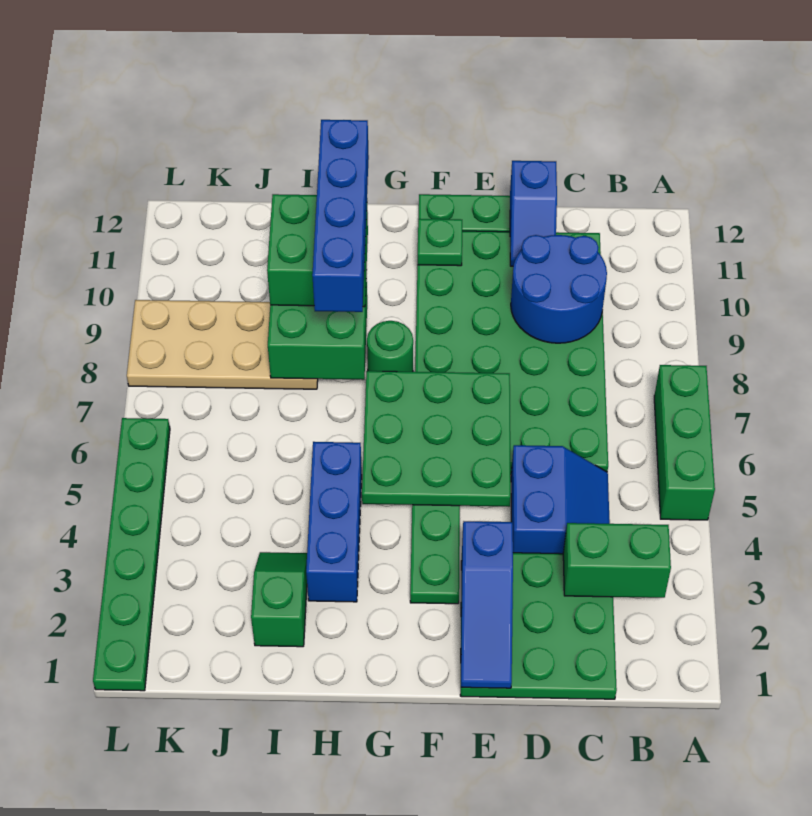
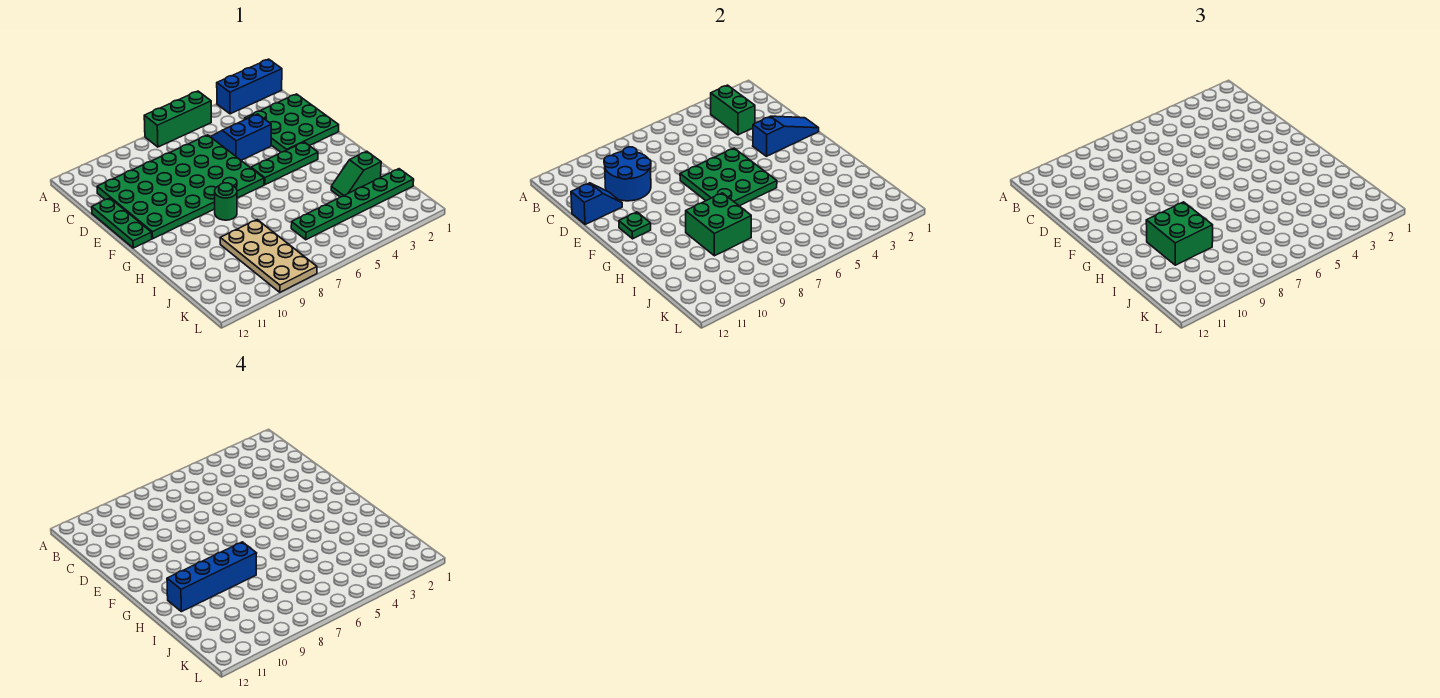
blue 1x3 brick [306,442,362,602] -> blue 1x3 brick moved to [217,59,282,114]
green 1x6 plate [93,418,170,691] -> green 1x6 plate moved to [291,169,414,240]

